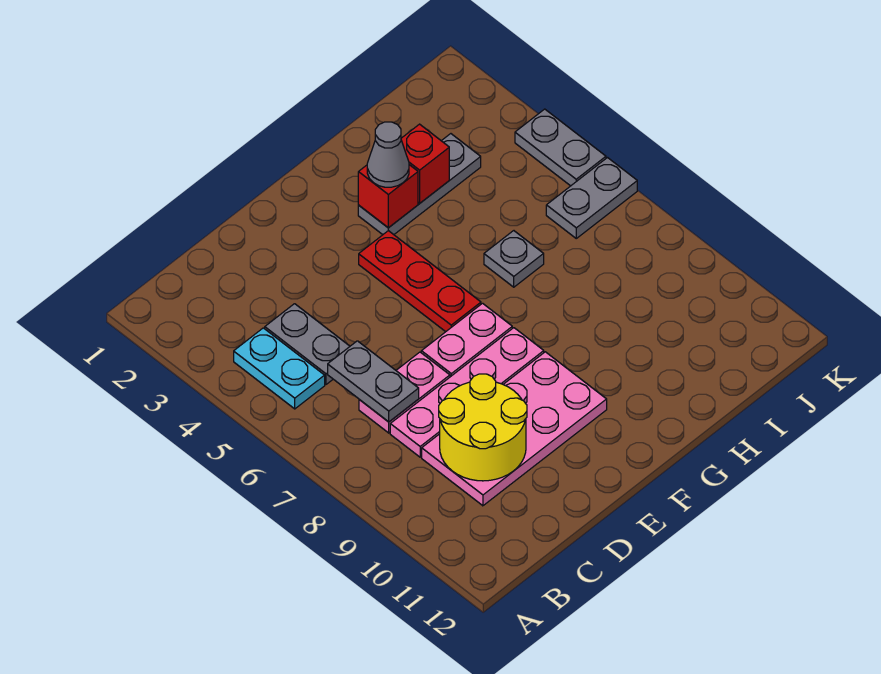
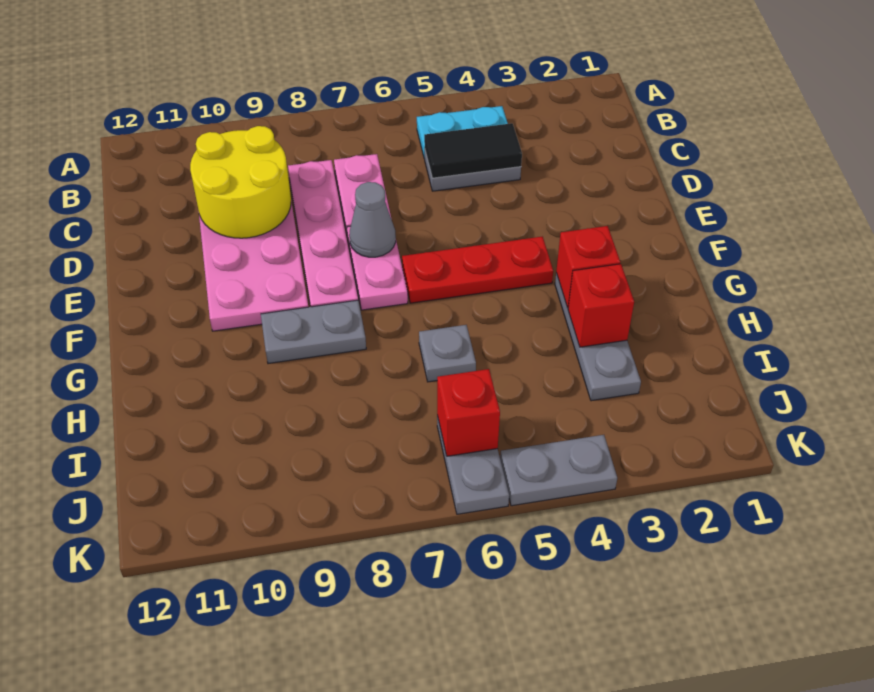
none -> black 1x2 tile [424,123,522,178]
grey 1x2 plate [328,341,419,422] -> grey 1x2 plate moved to [261,300,366,364]
grey 1x1 cone [367,122,409,187] -> grey 1x1 cone moved to [349,182,396,257]
none -> red 1x1 brick [437,369,500,456]

